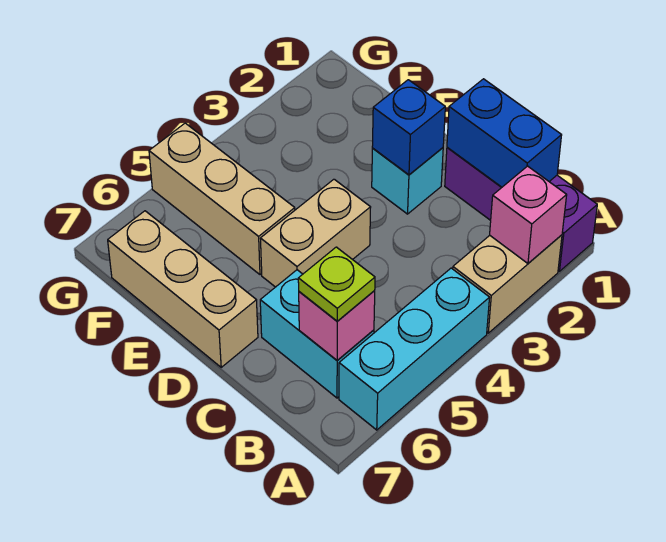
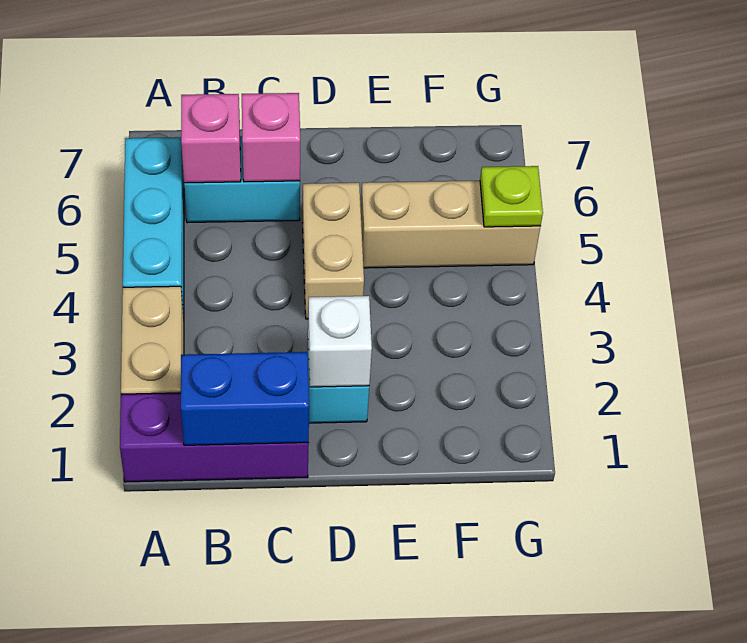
pink 1x1 brick [490,166,567,263] -> pink 1x1 brick moved to [242,93,300,182]
lime 1x1 plate [298,247,375,321] -> lime 1x1 plate moved to [480,166,543,227]
blue 1x1 brick [372,80,445,175] -> white 1x1 brick [308,296,372,387]
tan 1x3 brick [108,211,258,367] -> none

